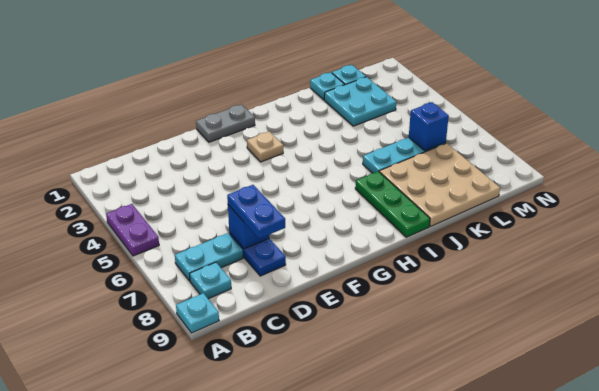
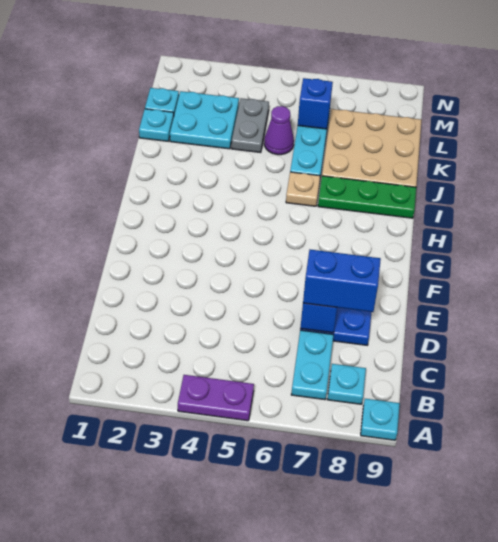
blue 1x2 plate [227,185,285,239] -> blue 1x2 brick [303,250,381,312]
grey 1x2 plate [196,104,255,142] -> grey 1x2 plate moved to [231,98,269,153]
tan 1x1 plate [247,131,283,162] -> tan 1x1 plate moved to [286,172,320,206]
none -> purple 1x1 cone [264,106,294,155]

